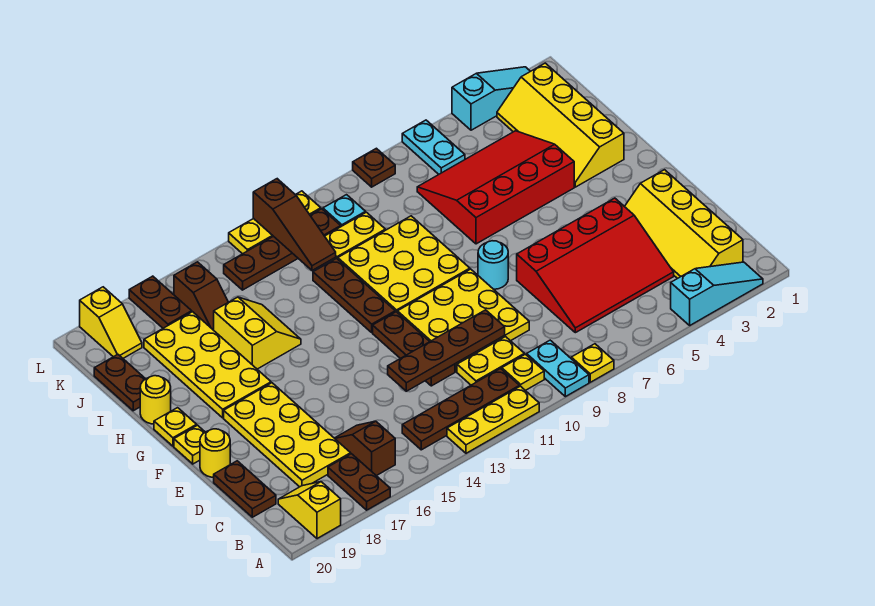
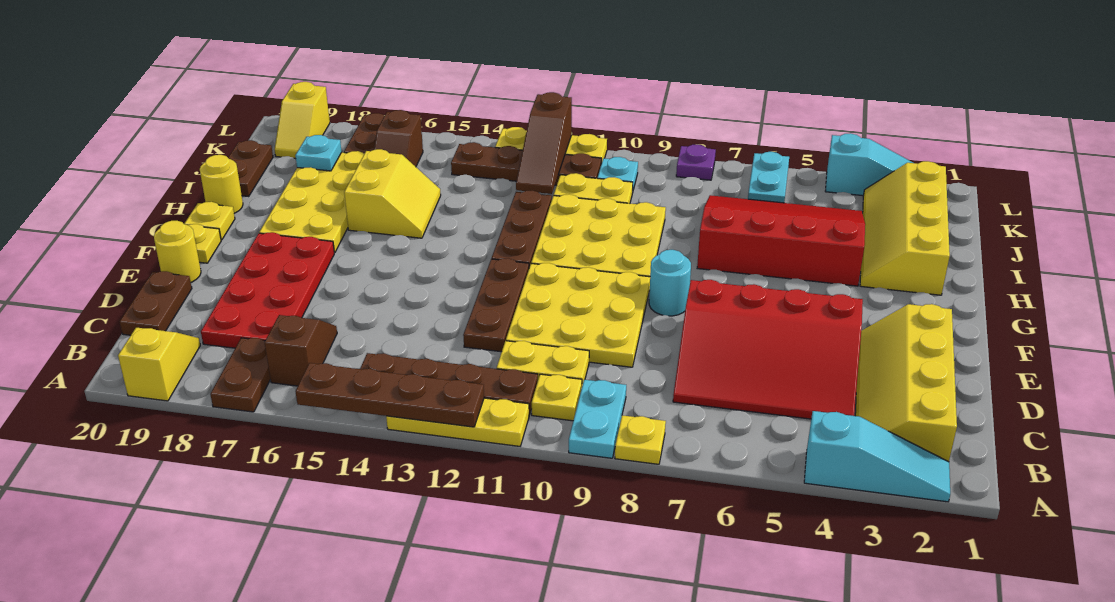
yellow 2x4 plate [224,383,351,487] -> red 2x4 plate [201,232,334,348]
brown 1x4 plate [388,310,505,391] -> brown 1x4 plate moved to [296,363,484,427]
none -> cyan 1x1 plate [295,135,342,171]
brown 1x1 plate [353,148,395,187] -> purple 1x1 plate [676,144,716,180]

